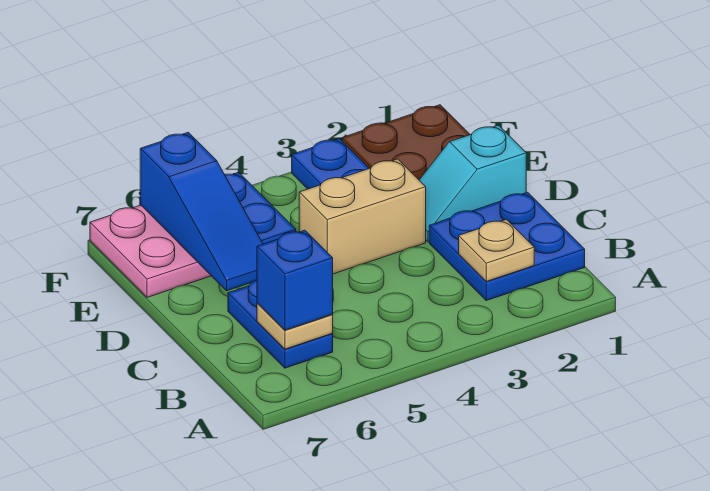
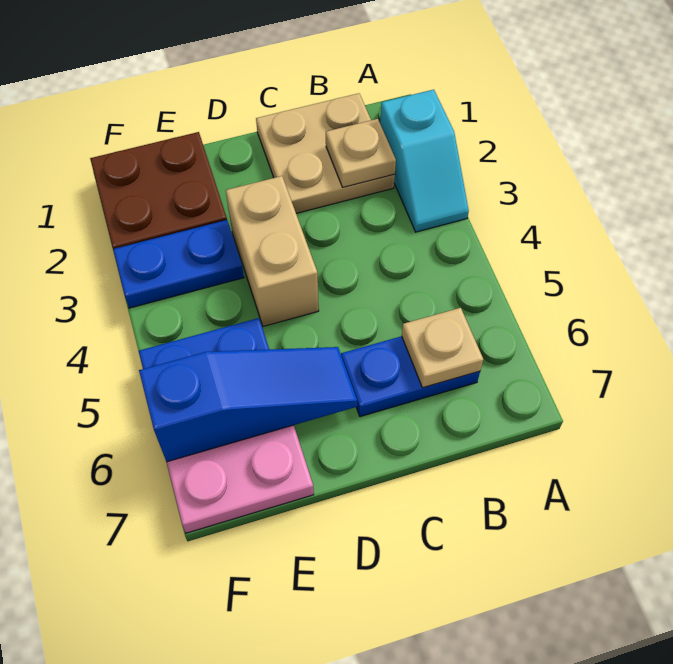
blue 2x2 plate [429,192,585,300] -> tan 2x2 plate [256,93,395,213]
blue 1x1 brick [257,230,333,330] -> none
cyan 1x2 slope [419,125,526,242] -> cyan 1x2 slope moved to [380,90,469,232]

